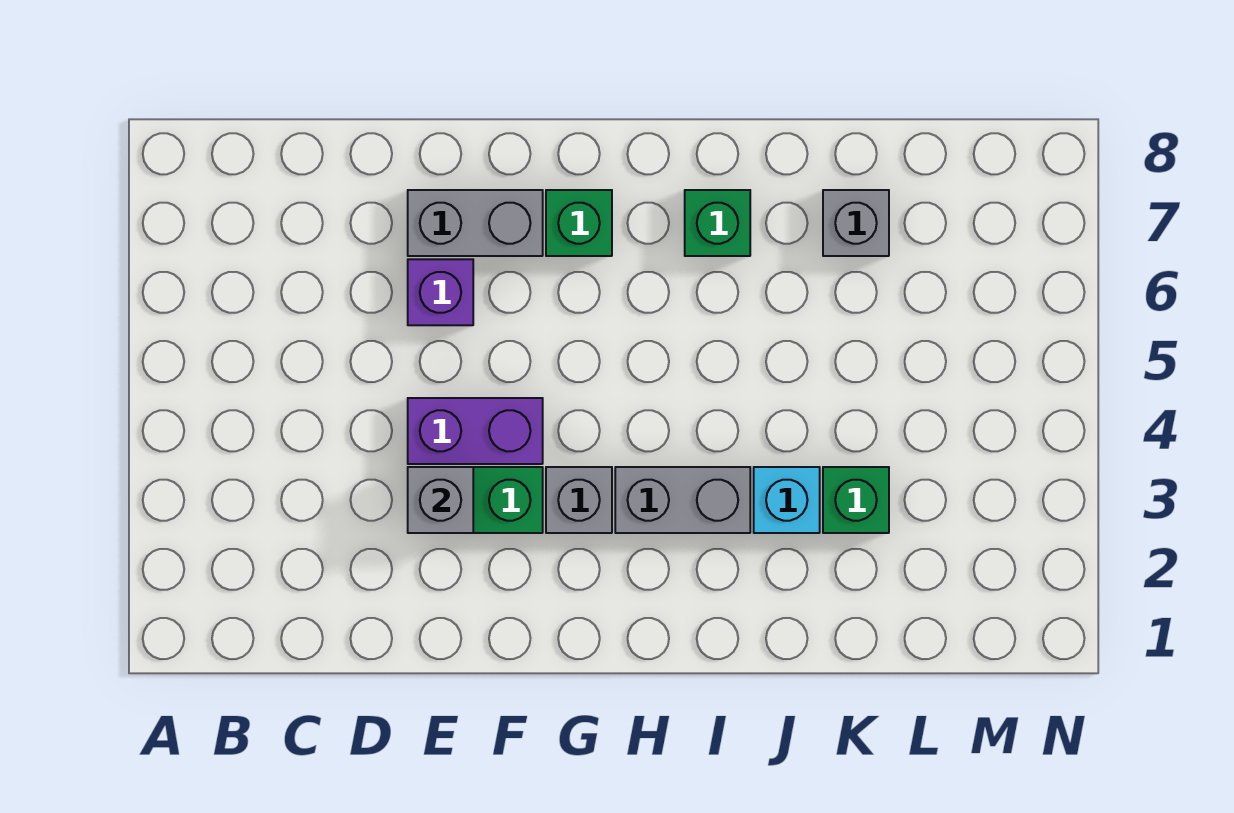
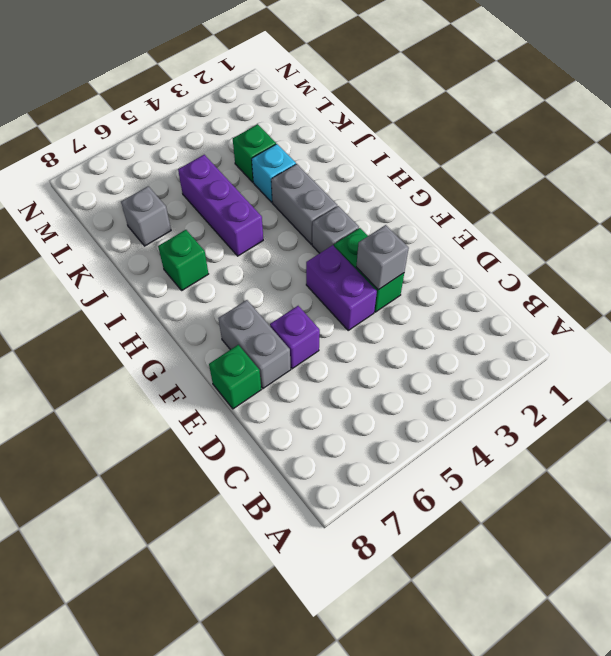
green 1x1 brick [546,190,612,256] -> green 1x1 brick moved to [209,345,261,409]
none -> purple 1x3 brick [178,155,263,256]

